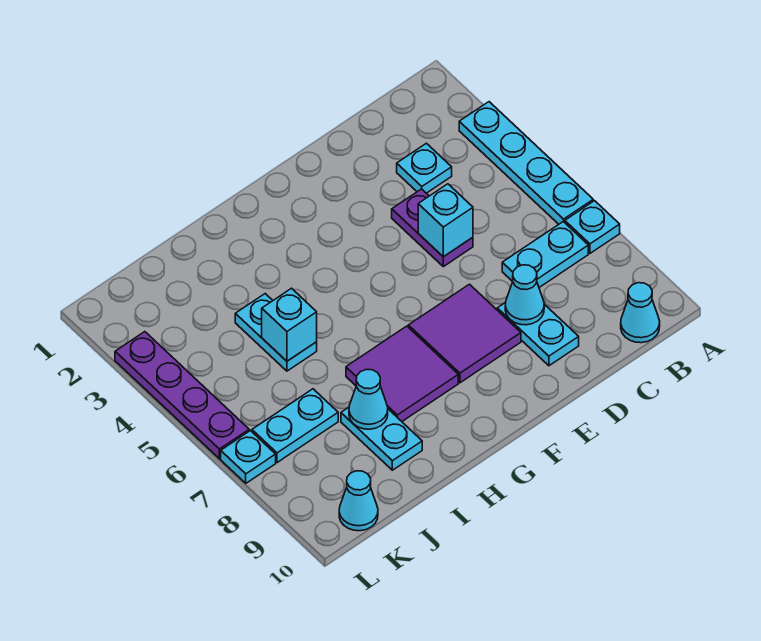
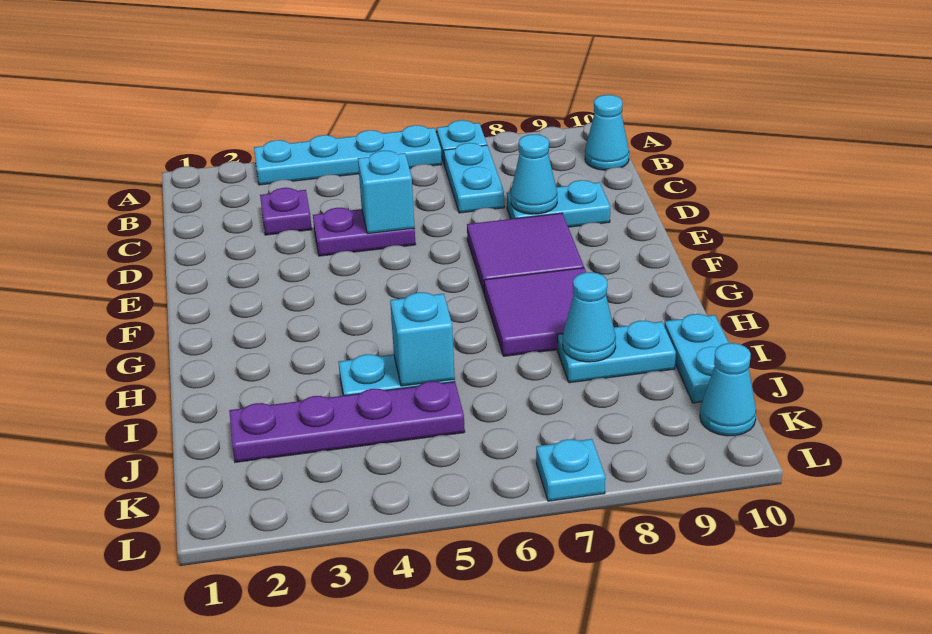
cyan 1x1 plate [397,143,452,193] -> purple 1x1 plate [260,188,312,235]
cyan 1x2 plate [252,389,338,463] -> cyan 1x2 plate moved to [664,314,729,403]
purple 1x4 plate [115,332,249,459] -> purple 1x4 plate moved to [229,381,465,462]

